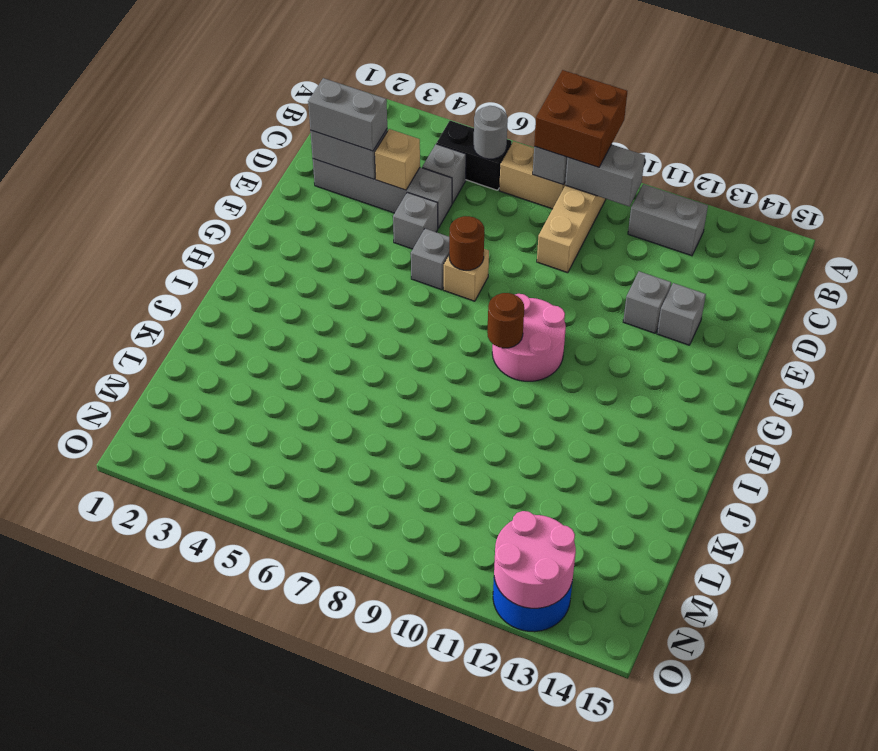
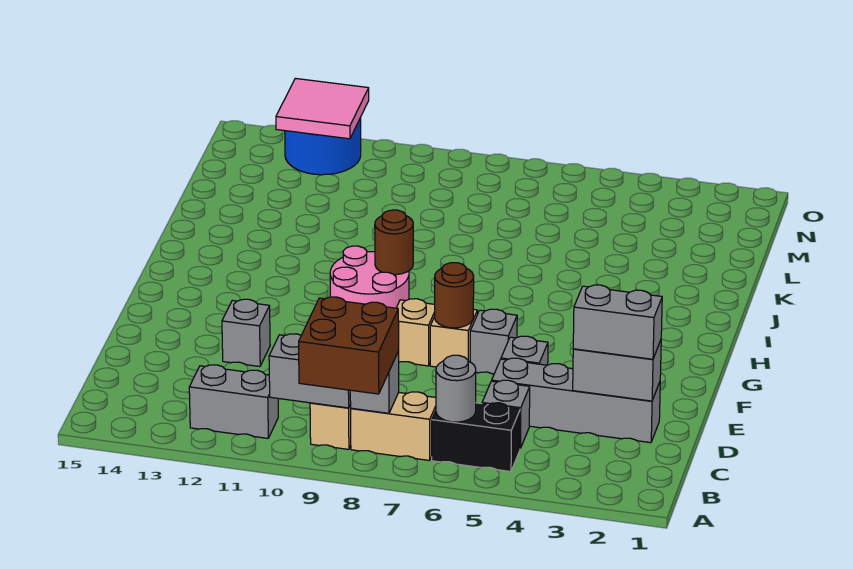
tan 1x1 brick [375,129,420,190] -> tan 1x1 brick moved to [397,299,435,366]
grey 1x1 brick [657,283,706,345] -> none
pink 2x2 round brick [494,511,576,608] -> pink 2x2 tile [276,78,369,139]

